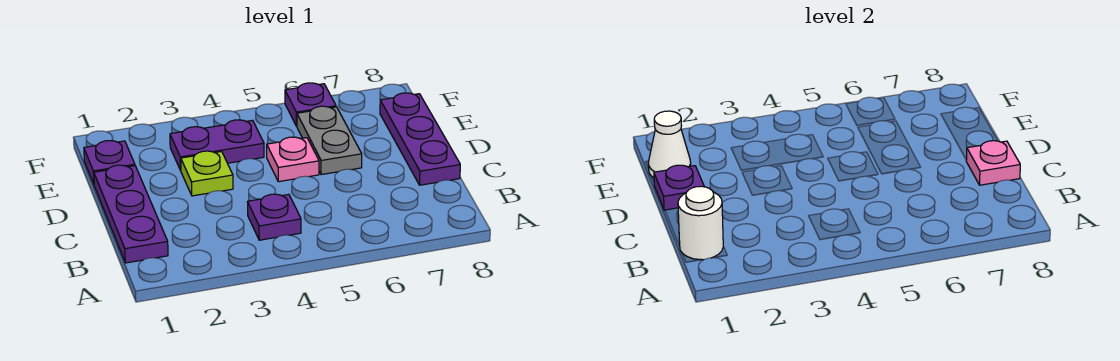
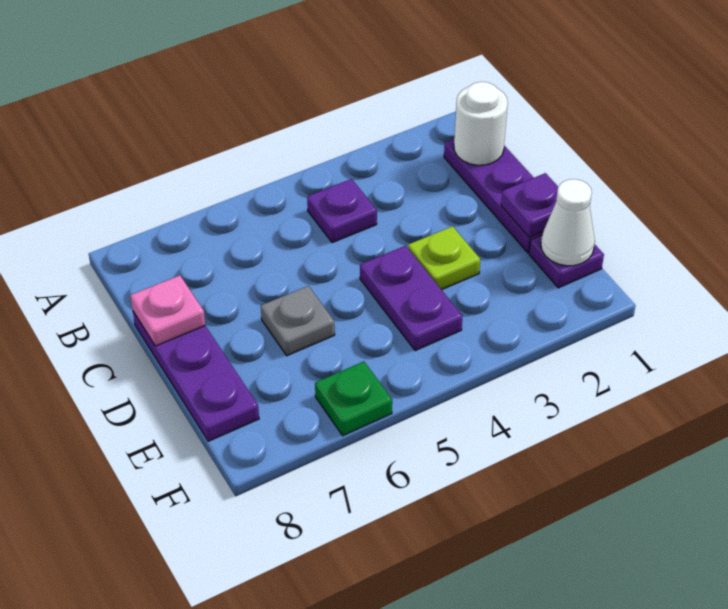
pink 1x1 plate [267,137,319,182] -> none
grey 1x2 plate [297,106,362,175] -> grey 1x1 plate [261,286,335,356]
purple 1x2 plate [170,120,264,170] -> purple 1x2 plate turned to [360,246,463,351]
purple 1x1 plate [285,83,336,126] -> green 1x1 plate [315,361,392,436]

